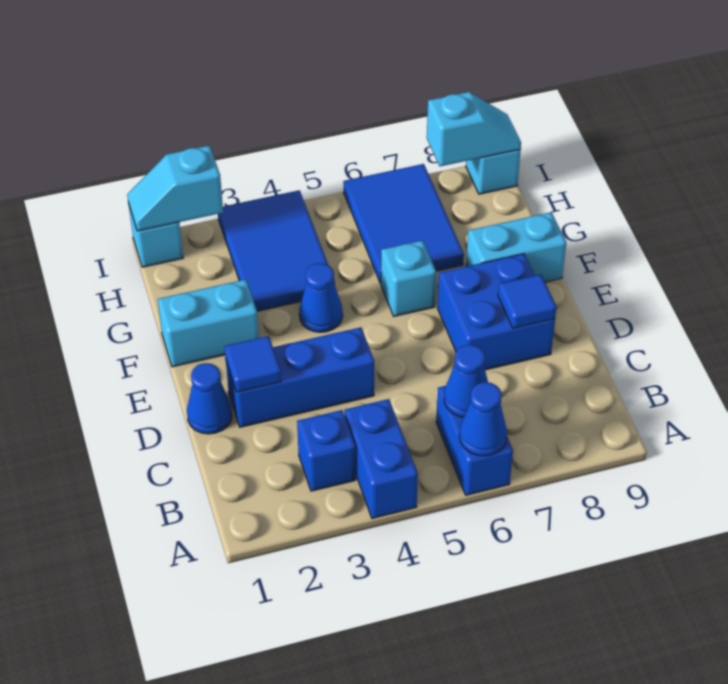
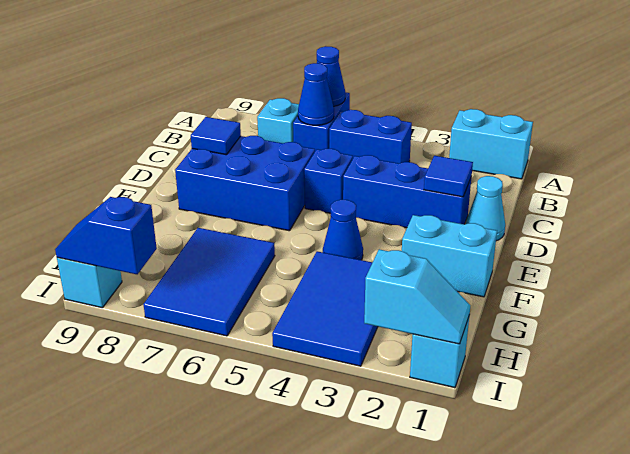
blue 1x2 brick [344,399,418,518] -> blue 1x2 brick turned to [329,110,412,163]
blue 1x1 brick [297,410,356,491] -> blue 1x1 brick moved to [304,149,353,213]
blue 1x1 cone [187,363,232,434] -> cyan 1x1 cone [466,176,505,241]
blue 2x2 brick [437,254,555,370] -> blue 2x3 brick [175,136,315,231]
cyan 1x1 brick [381,241,436,316] -> cyan 1x1 brick moved to [257,98,299,143]
cyan 1x2 brick [466,212,566,282] -> cyan 1x2 brick moved to [449,109,533,179]
cyan 1x2 slope [427,92,521,166] -> blue 1x2 slope [55,197,157,274]

